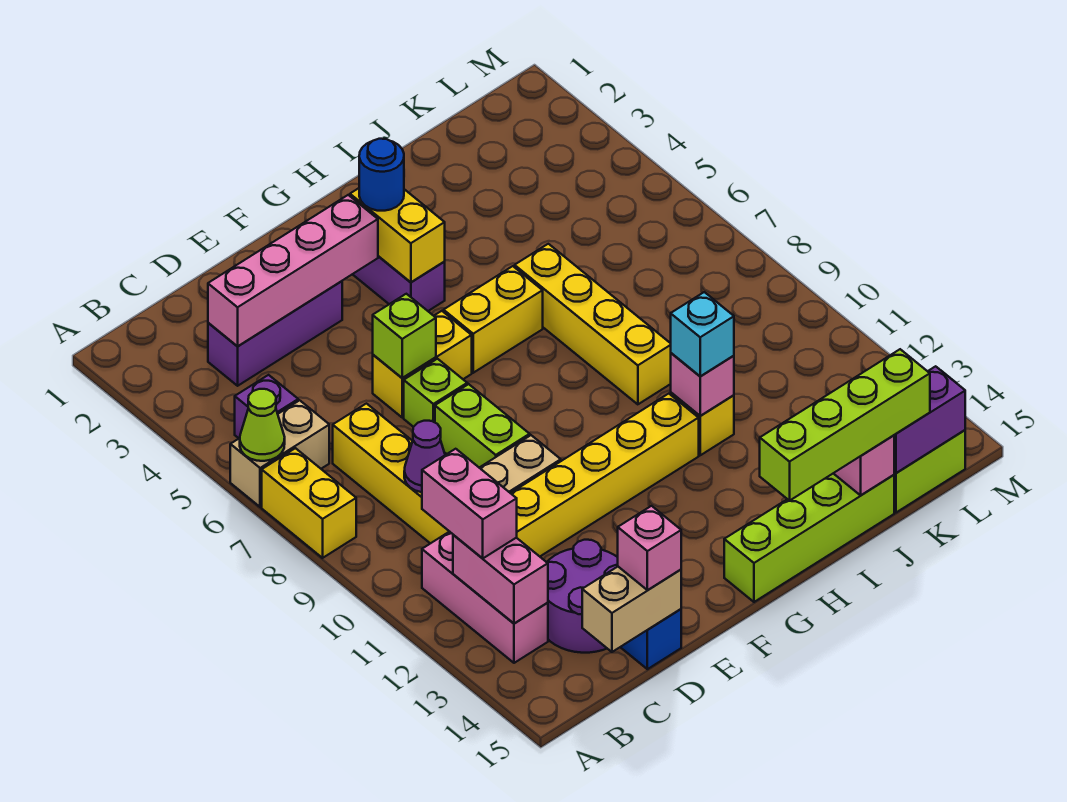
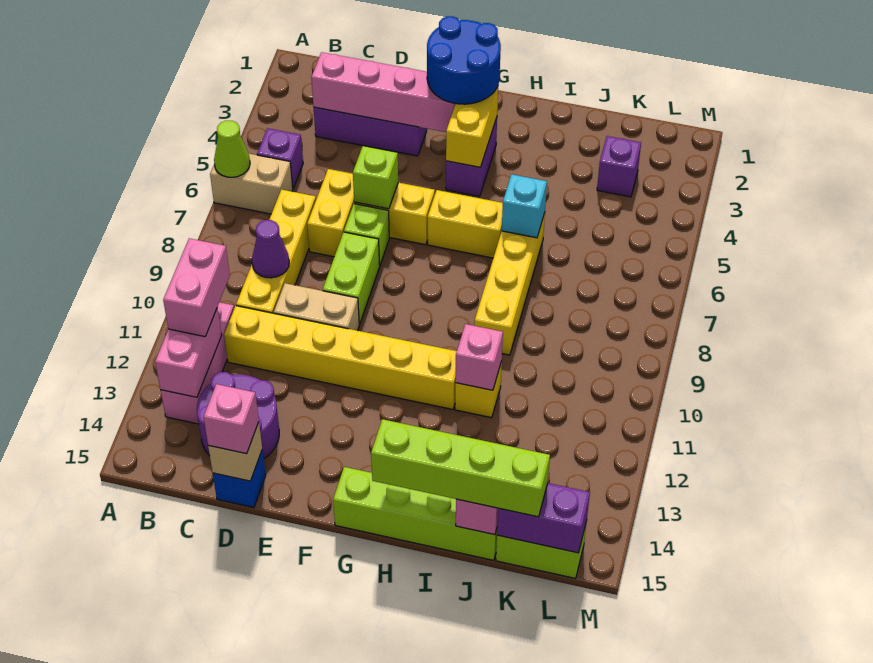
yellow 1x2 brick [262,448,356,558] -> yellow 1x2 brick moved to [307,169,354,257]
tan 1x2 brick [582,567,681,652] -> tan 1x1 brick [208,422,262,481]
blue 1x1 round brick [359,139,404,211] -> blue 2x2 round brick [427,16,501,104]
cyan 1x1 brick [671,292,734,376] -> cyan 1x1 brick moved to [502,174,547,238]
none -> purple 1x1 brick [597,136,641,197]

